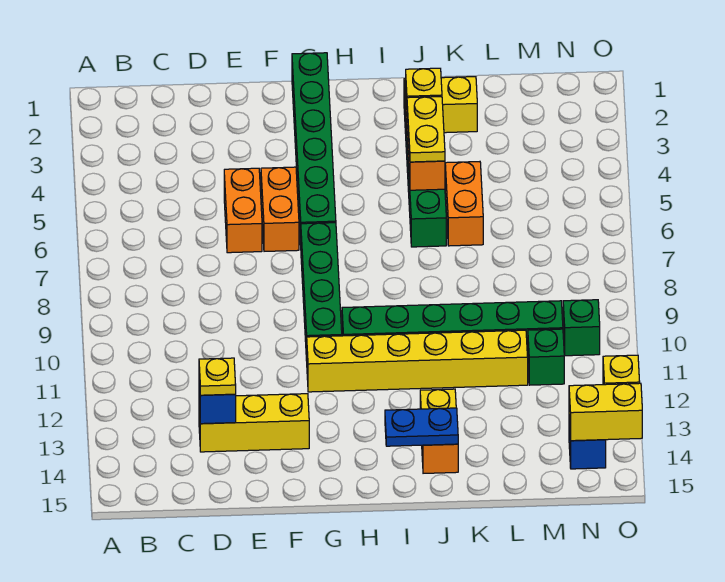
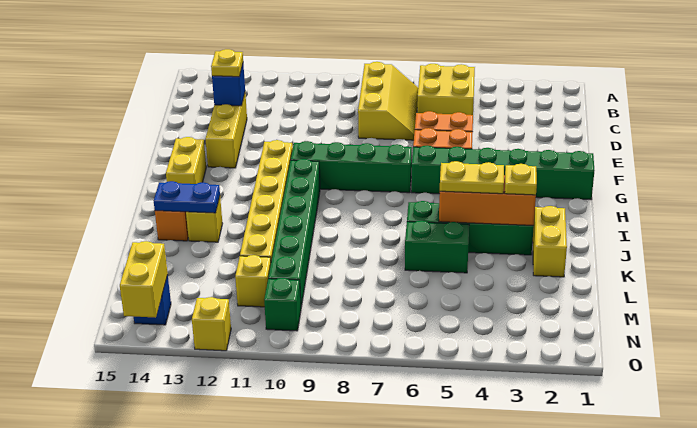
none -> yellow 2x2 brick [417,64,475,115]
none -> yellow 2x3 slope [358,62,418,140]
none -> yellow 1x2 brick [166,137,206,184]
blue 1x2 plate [385,408,458,446] -> blue 1x2 plate turned to [154,181,220,213]
orange 1x2 brick [445,162,483,246] -> green 1x2 brick [405,221,469,273]
green 1x1 brick [528,329,564,385] -> yellow 1x1 brick [235,255,271,307]

